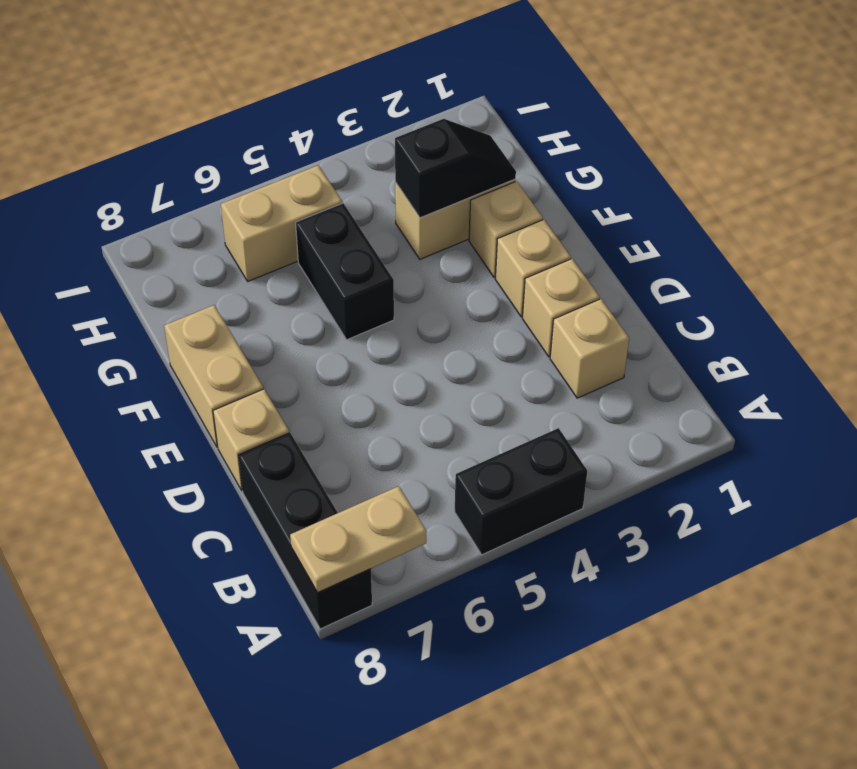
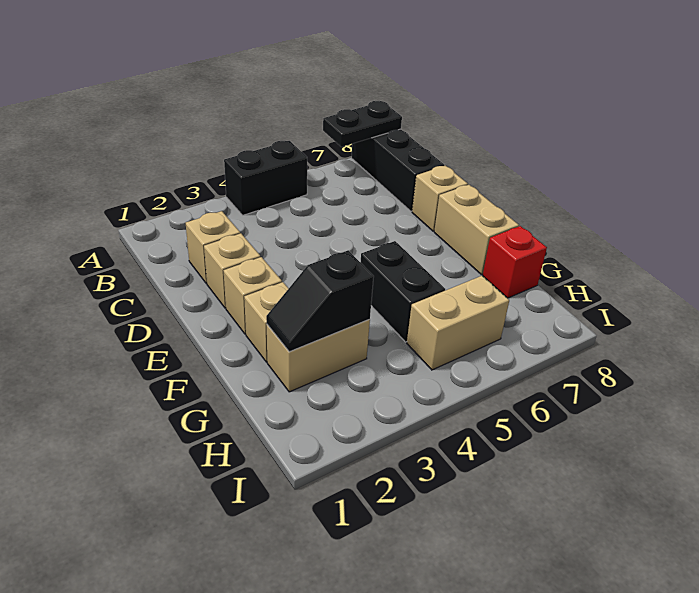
tan 1x2 plate [290,486,427,592] -> black 1x2 plate [323,101,402,147]
none -> red 1x1 brick [483,226,547,298]

